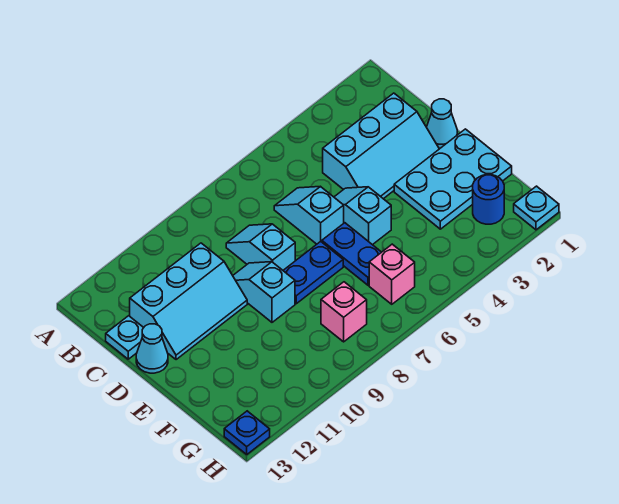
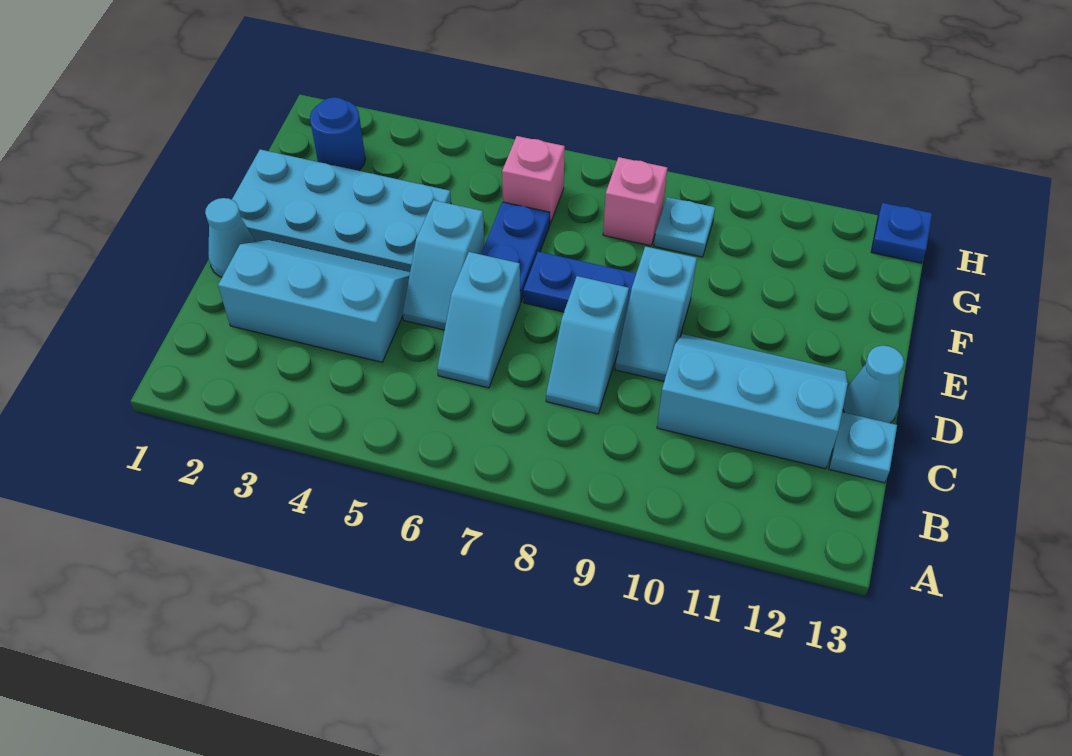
cyan 2x3 plate [394,129,512,229] -> cyan 2x4 plate [232,149,451,272]
cyan 1x1 plate [514,186,559,230] -> cyan 1x1 plate moved to [654,197,715,257]

